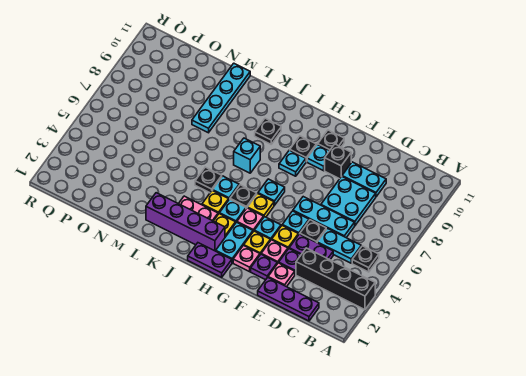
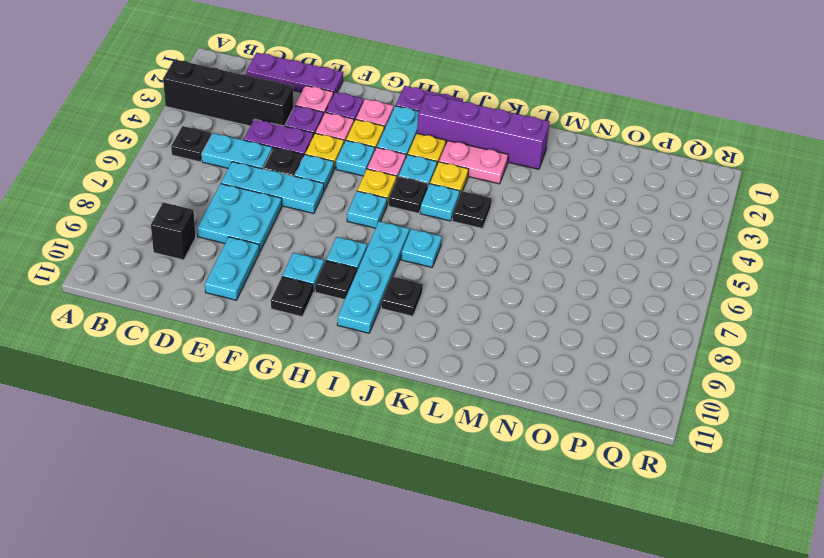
cyan 1x2 plate [342,162,386,197] -> cyan 1x2 plate turned to [205,237,259,300]
black 1x1 brick [325,144,351,179] -> black 1x1 brick moved to [151,202,196,260]
cyan 1x1 brick [234,138,260,173] -> cyan 1x1 plate [401,229,442,267]
cyan 1x4 plate [192,63,250,133] -> cyan 1x4 plate moved to [337,221,409,333]

